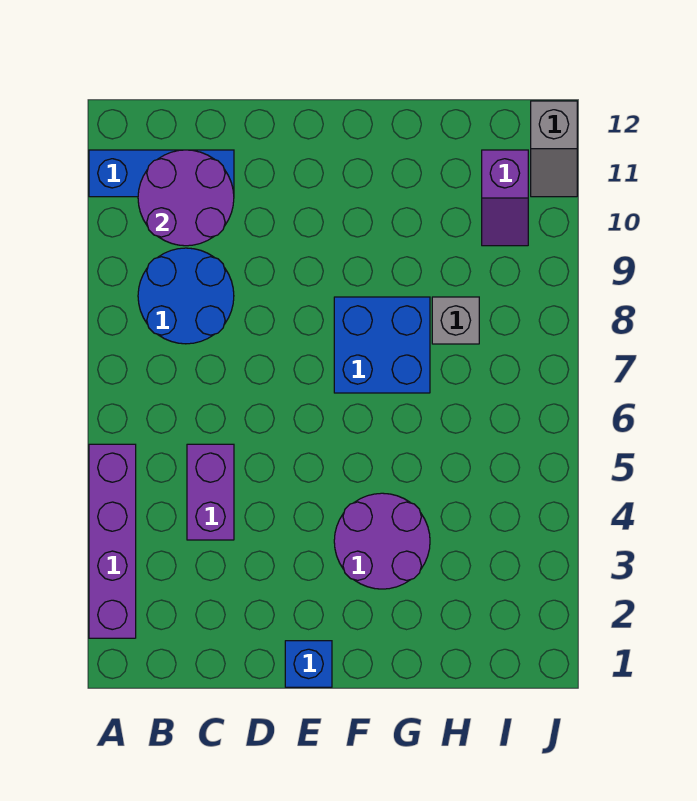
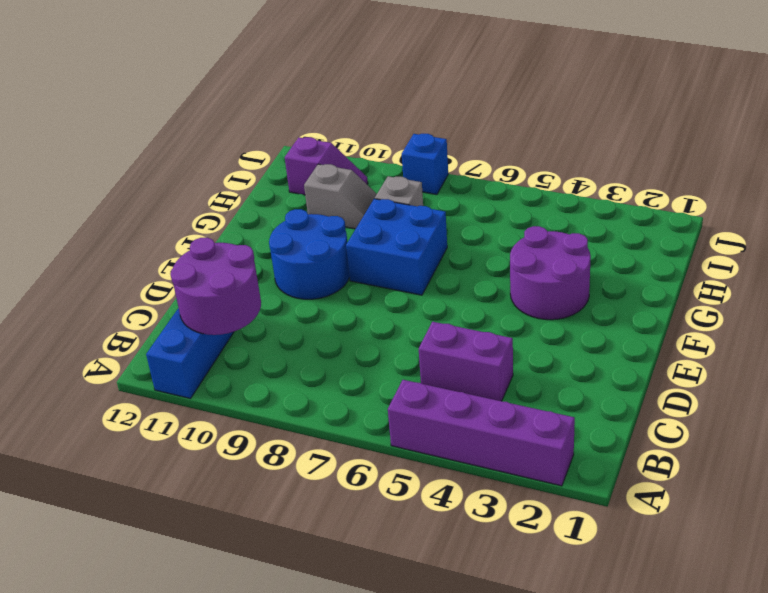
blue 2x2 round brick [138,248,234,344] -> blue 2x2 round brick moved to [269,209,350,299]
blue 1x1 brick [285,641,332,687] -> blue 1x1 brick moved to [402,134,448,195]
grey 1x2 slope [531,101,577,197] -> grey 1x2 slope moved to [304,164,377,229]

